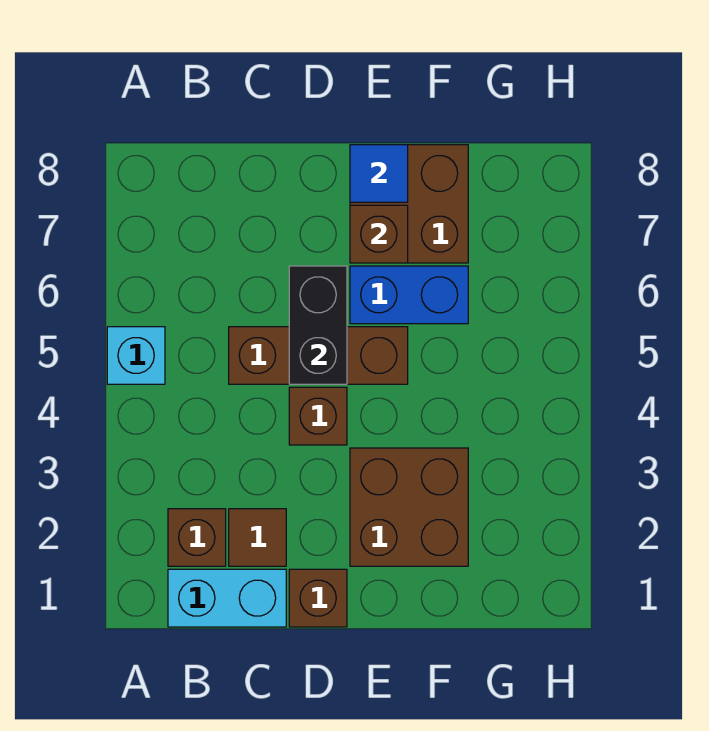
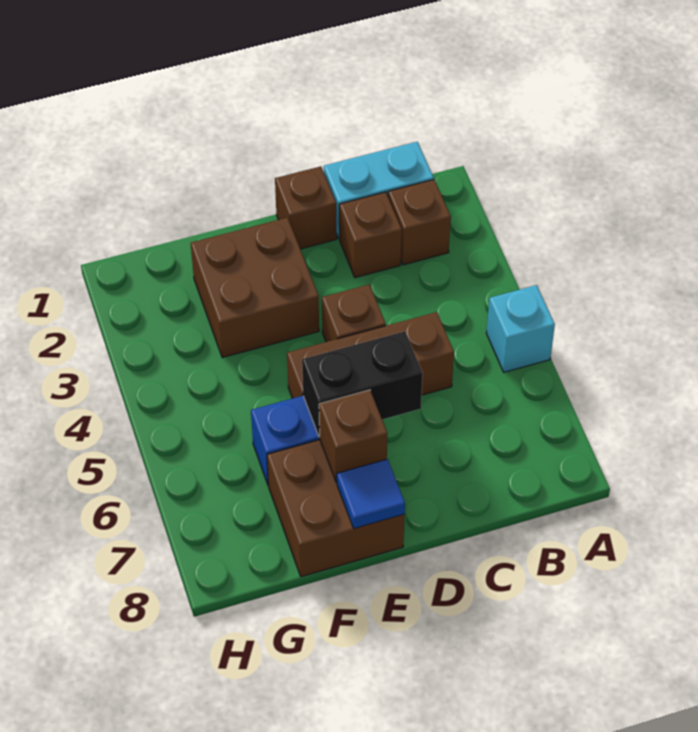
brown 1x1 tile [229,509,286,566] -> brown 1x1 brick [339,192,402,278]
black 1x2 brick [289,266,347,384] -> black 1x2 brick turned to [302,331,423,437]

